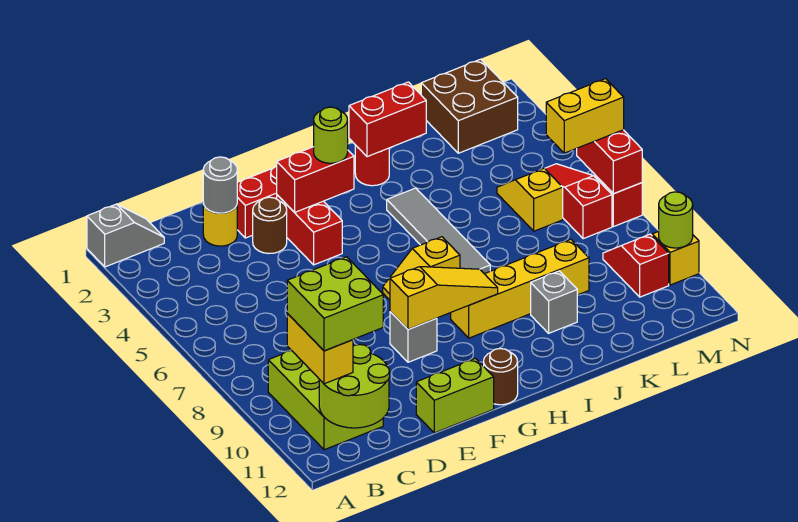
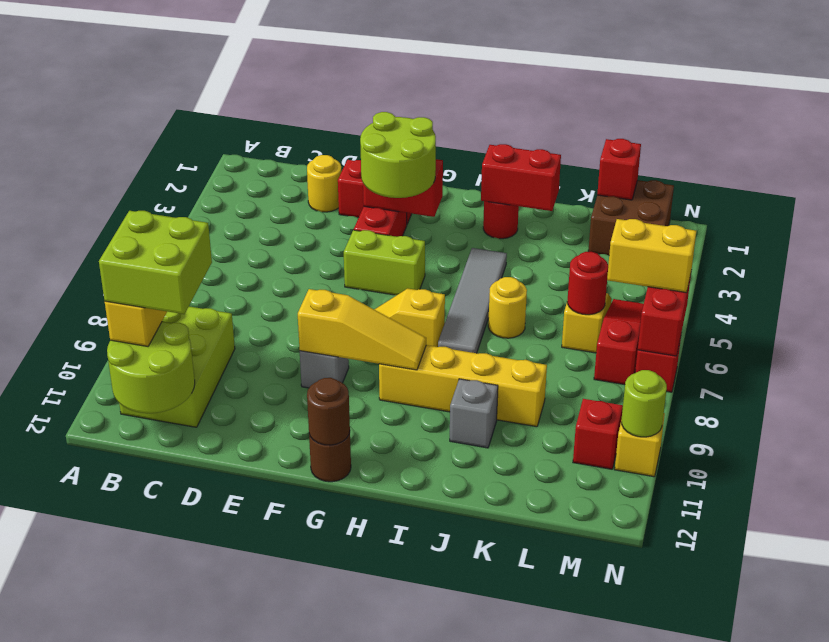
grey 1x2 slope [87,204,164,267] -> none
grey 1x1 round brick [203,157,237,213] -> none
brown 1x1 round brick [253,197,287,254] -> brown 1x1 round brick moved to [307,378,350,445]
lime 1x2 brick [416,358,494,433] -> lime 1x2 brick moved to [344,230,425,295]
lime 1x1 round brick [314,107,348,163] -> lime 2x2 round brick [360,112,436,198]
none -> yellow 1x1 round brick [488,277,527,338]
none -> red 1x1 brick [597,139,641,200]
none -> red 1x1 round brick [567,252,608,315]

